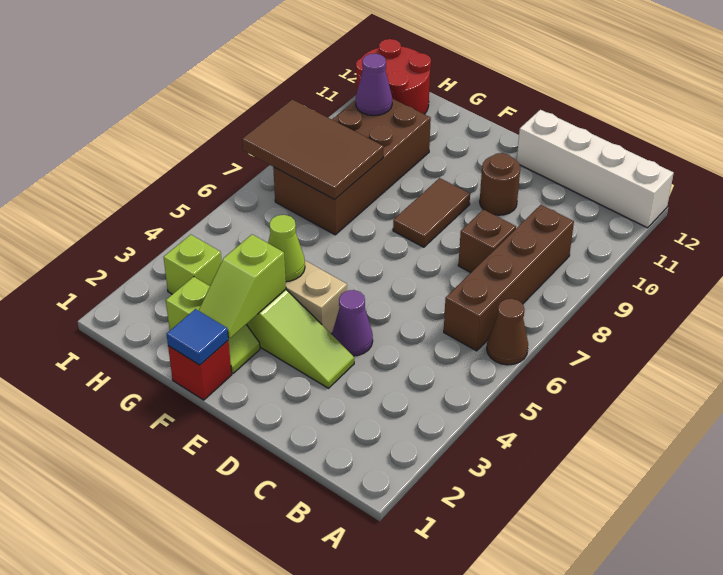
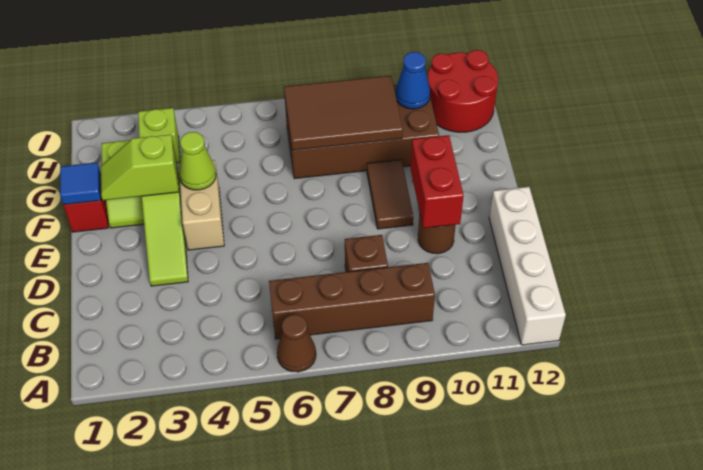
purple 1x1 cone [332,290,373,356] -> none
none -> red 1x2 brick [410,135,464,228]
brown 1x2 tile [393,178,470,247] -> brown 1x2 tile turned to [367,160,413,229]
brown 2x3 tile [242,100,384,199] -> brown 2x3 tile turned to [284,76,403,150]
purple 1x1 cone [356,54,392,116] -> blue 1x1 cone [395,52,430,109]

